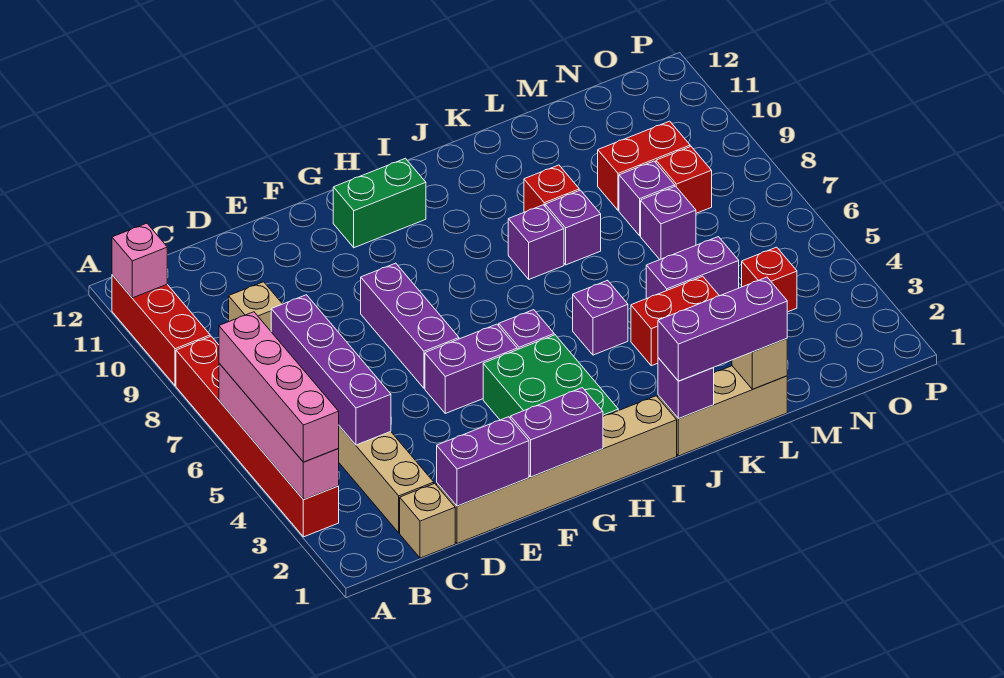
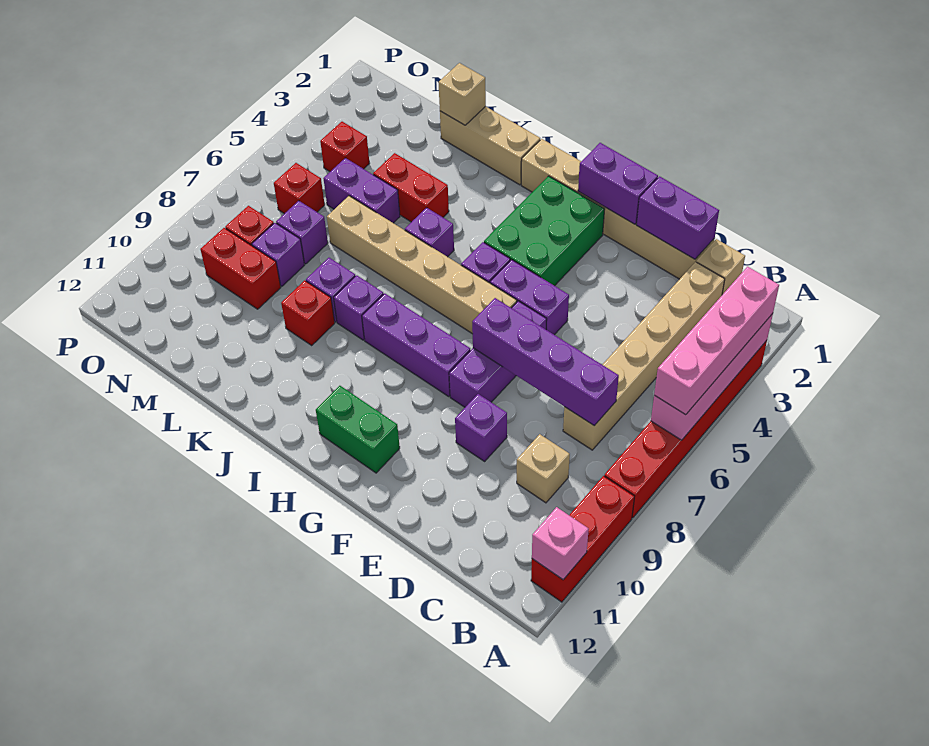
purple 1x4 brick [271,295,391,445] -> purple 1x4 brick turned to [472,298,619,426]
none -> tan 1x6 brick [327,196,517,334]
purple 1x1 brick [658,358,714,418] -> purple 1x1 brick moved to [455,394,507,461]
purple 1x3 brick [658,277,787,381] -> purple 1x3 brick moved to [362,293,470,397]
none -> red 1x1 brick [274,163,325,214]

